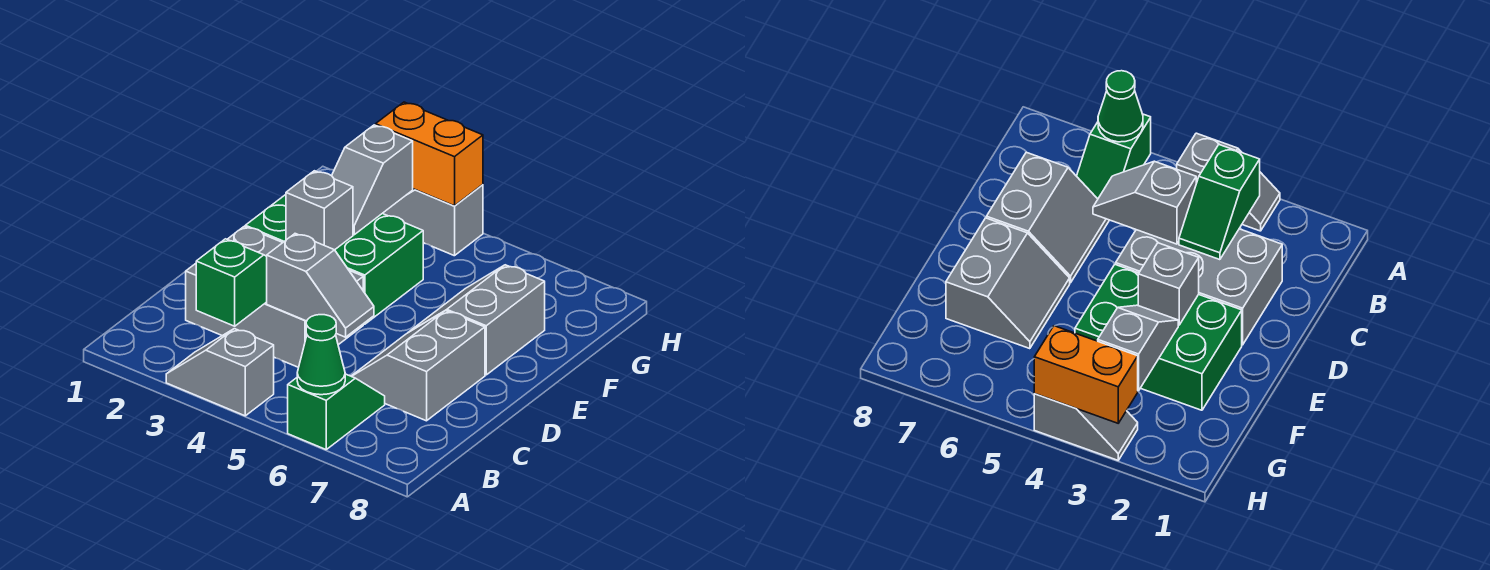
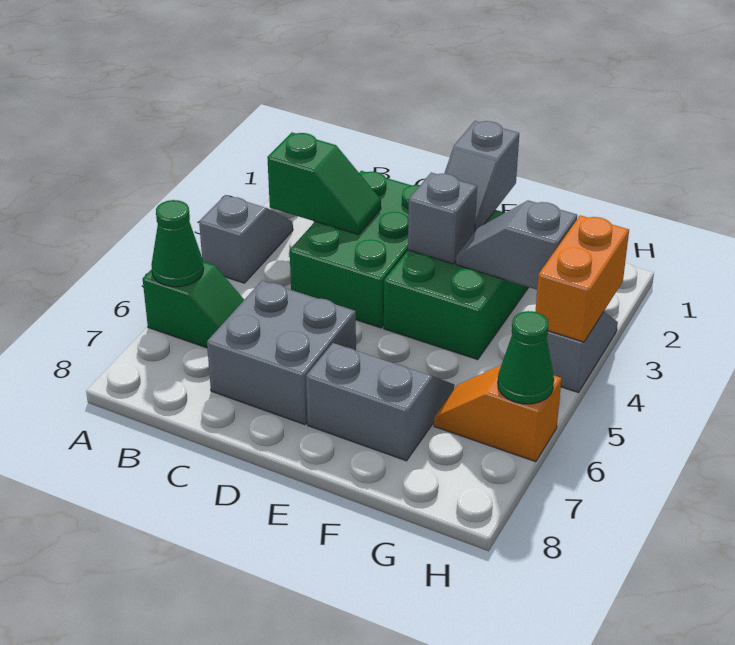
grey 2x3 brick [186,226,363,367] -> green 2x3 brick [290,171,420,328]
grey 1x2 slope [267,234,374,337] -> grey 1x2 slope moved to [444,121,519,231]
grey 2x2 slope [352,311,485,421] -> grey 2x2 brick [207,281,356,425]
none -> orange 1x2 slope [434,365,562,462]
none -> green 1x1 cone [498,311,554,404]

